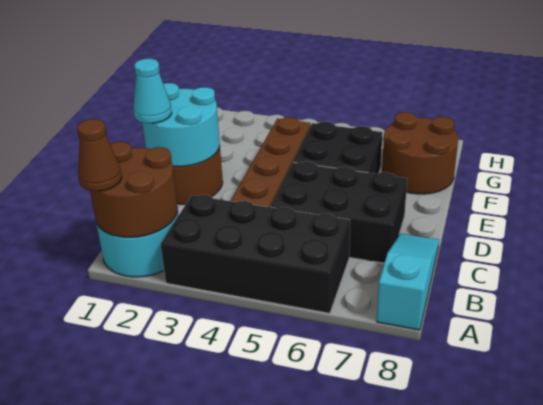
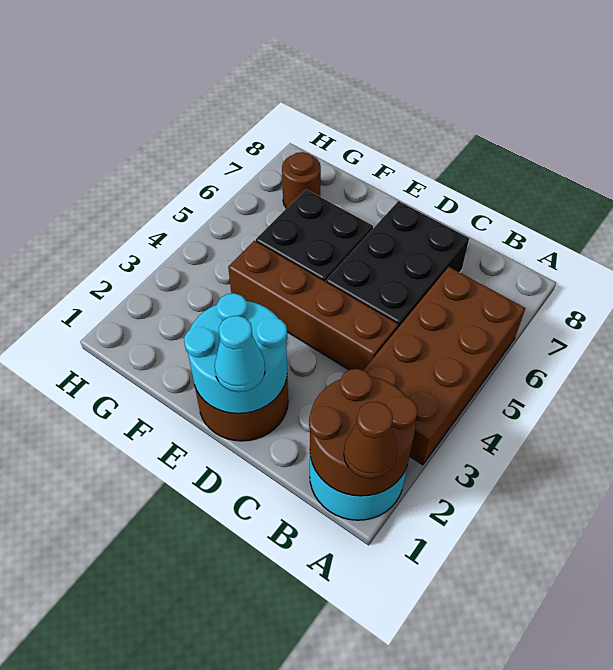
black 2x4 brick [161,195,350,313] -> brown 2x4 brick [363,267,525,465]
cyan 1x3 slope [377,234,439,330] -> none
brown 2x2 round brick [382,112,458,194] -> brown 1x1 round brick [282,152,321,209]

